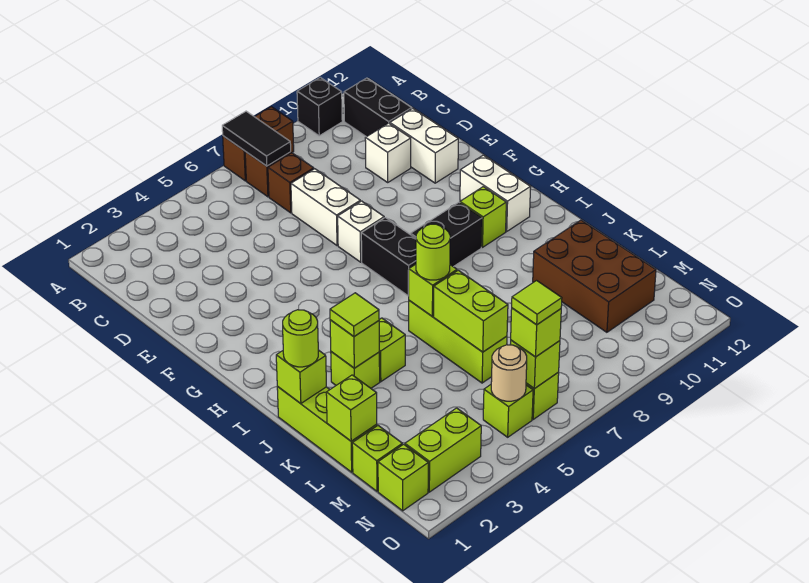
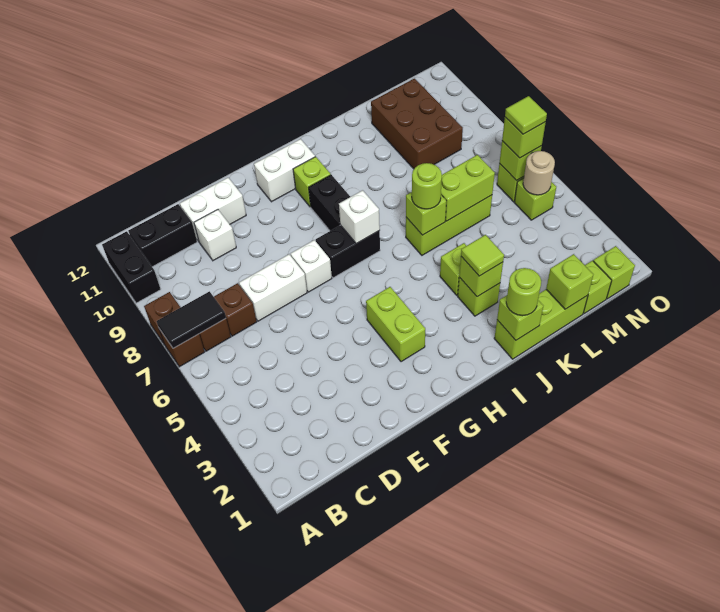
black 1x1 brick [297,77,342,136] -> black 1x2 brick [102,231,161,303]
none -> white 1x1 brick [339,190,380,244]
brown 2x3 brick [533,220,656,332] -> brown 2x3 brick turned to [371,79,463,169]
lime 1x2 brick [405,408,481,492] -> lime 1x2 brick moved to [366,287,425,362]

